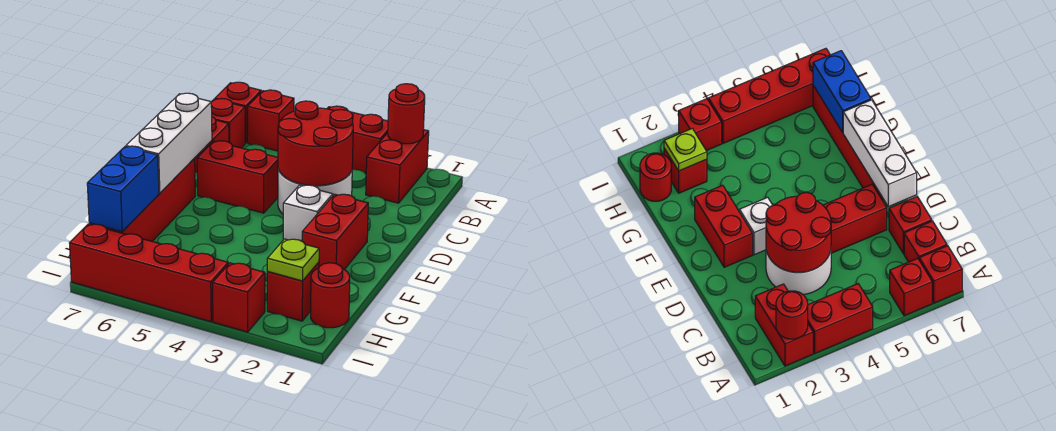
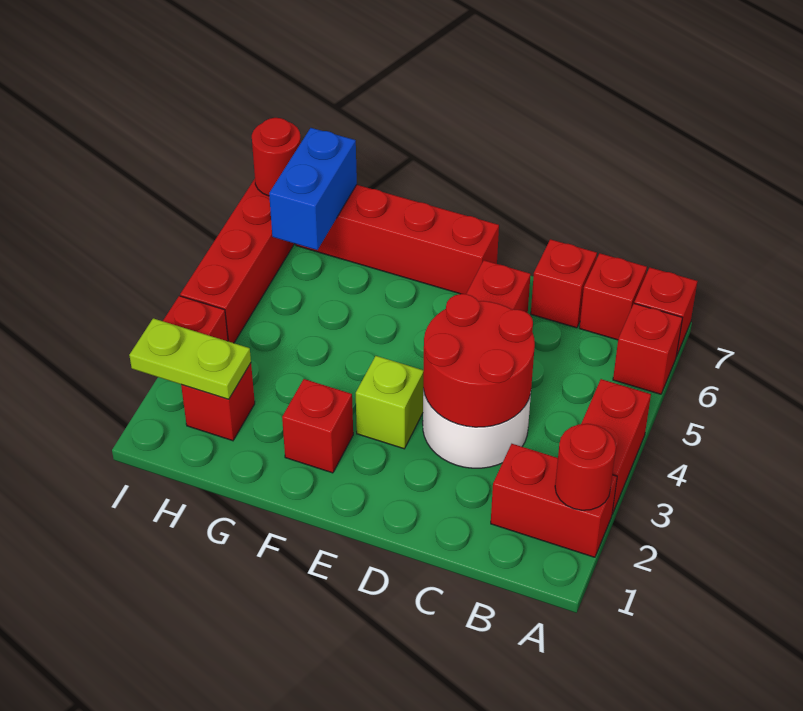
white 1x3 brick [126,93,212,193] -> none
red 1x2 brick [302,194,368,270] -> red 1x1 brick [282,379,353,473]
white 1x1 brick [283,185,333,241] -> lime 1x1 brick [356,356,424,449]
blue 1x2 brick [87,146,159,232] -> blue 1x2 brick turned to [269,128,357,250]
red 1x1 round brick [311,263,350,328] -> red 1x1 round brick moved to [252,118,301,196]
lime 1x1 plate [267,239,319,281] -> lime 1x2 plate [129,318,251,399]

